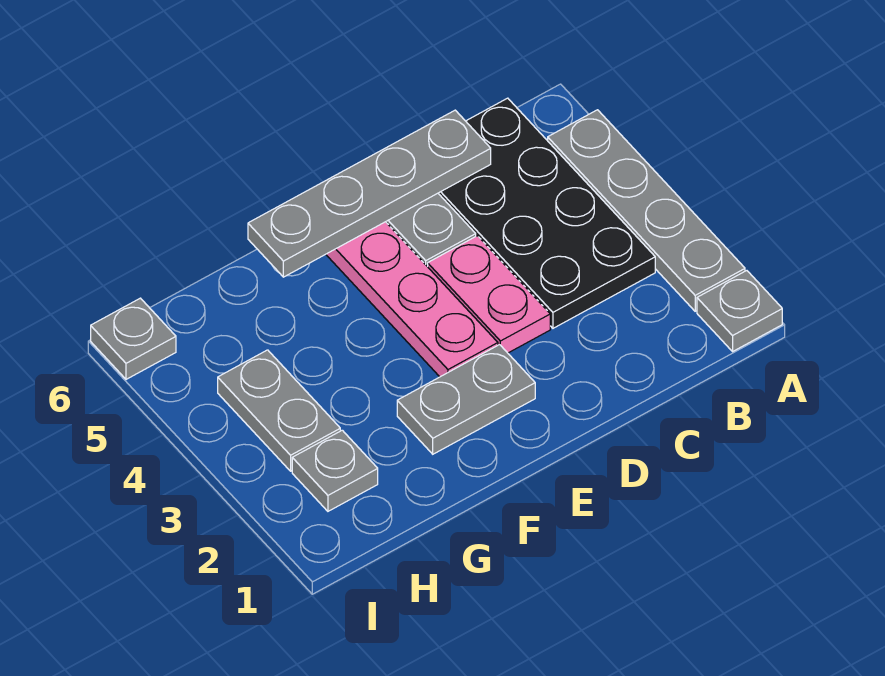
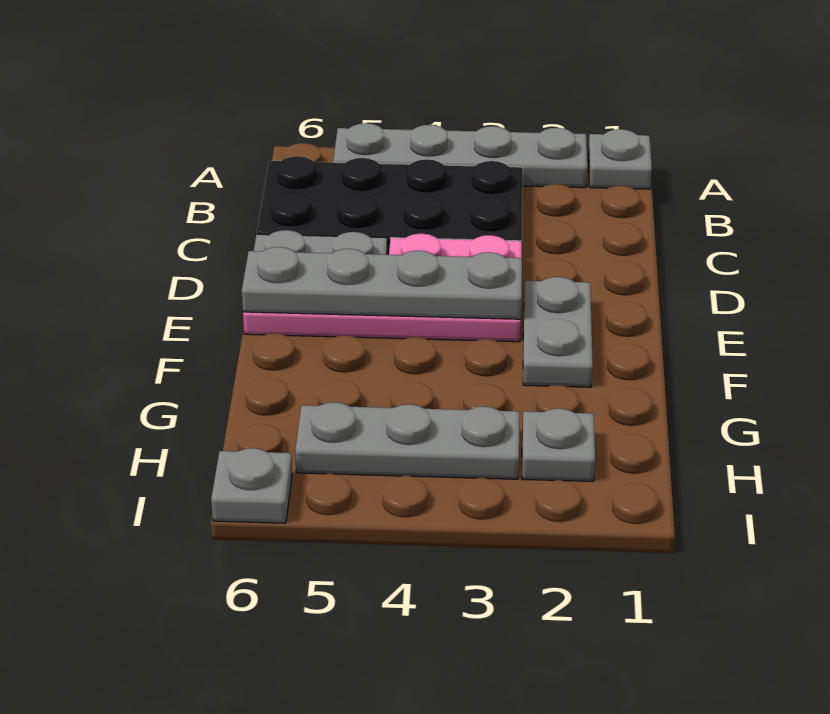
grey 1x4 plate [248,110,491,277] -> grey 1x4 plate turned to [242,247,522,319]
grey 1x2 plate [218,350,340,471] -> grey 1x3 plate [295,402,520,479]

